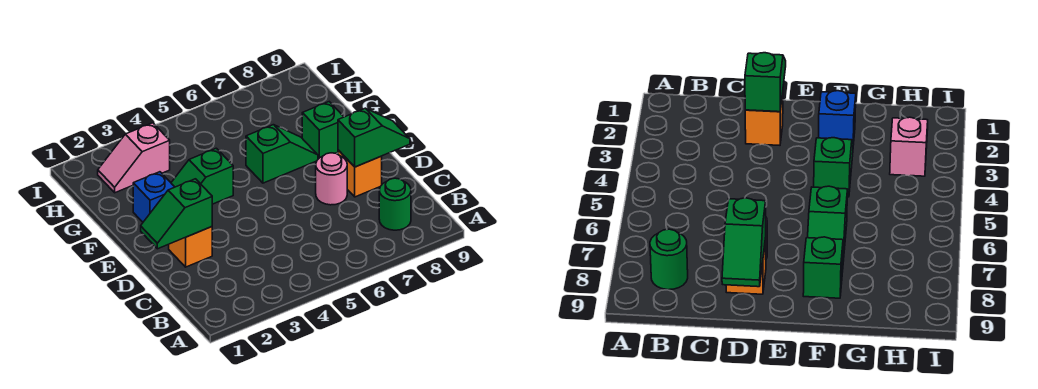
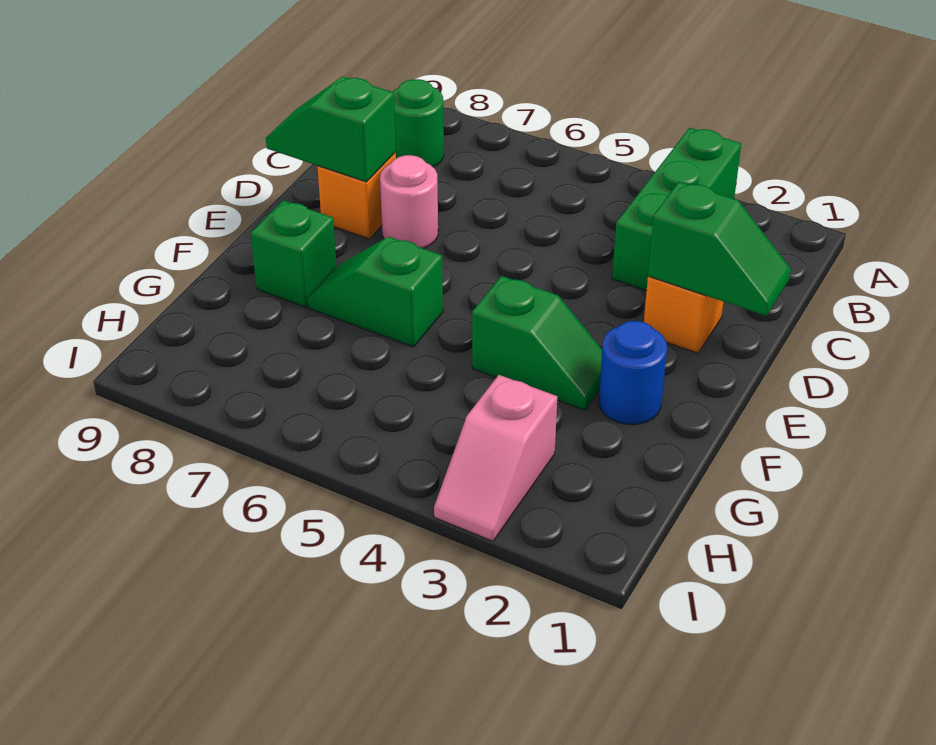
none -> green 1x3 brick [612,128,741,291]
blue 1x1 brick [133,172,174,222] -> blue 1x1 round brick [599,321,667,425]
pink 1x2 slope [98,123,170,193] -> pink 1x2 slope turned to [434,375,557,541]

